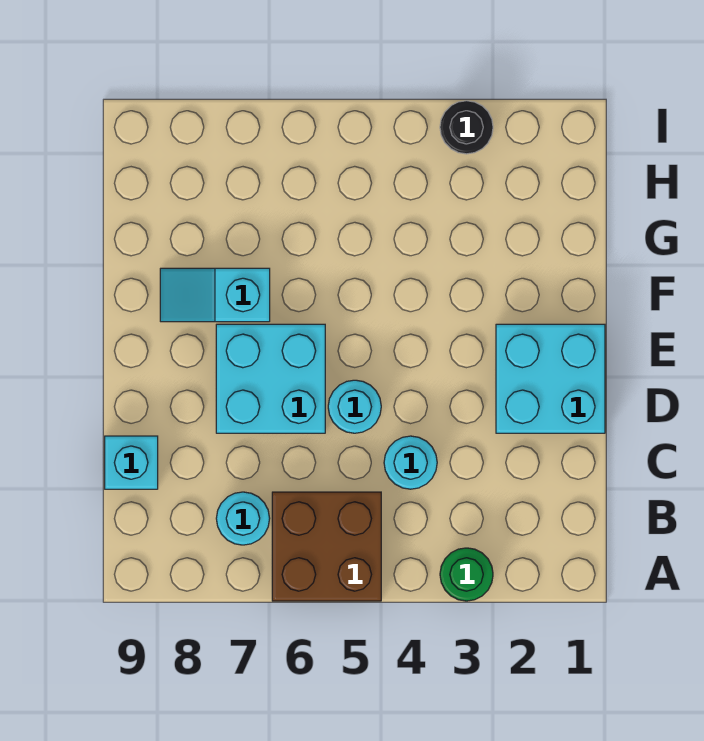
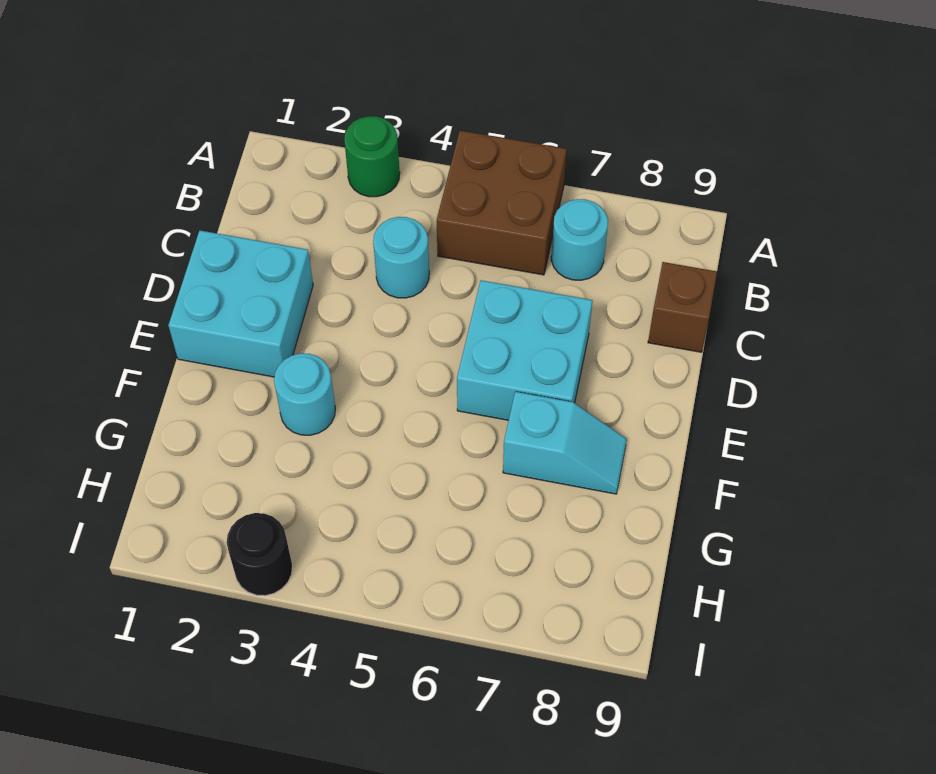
cyan 1x1 brick [105,436,158,489] -> brown 1x1 brick [648,262,717,352]
cyan 1x1 round brick [328,380,381,433] -> cyan 1x1 round brick moved to [274,353,335,435]

